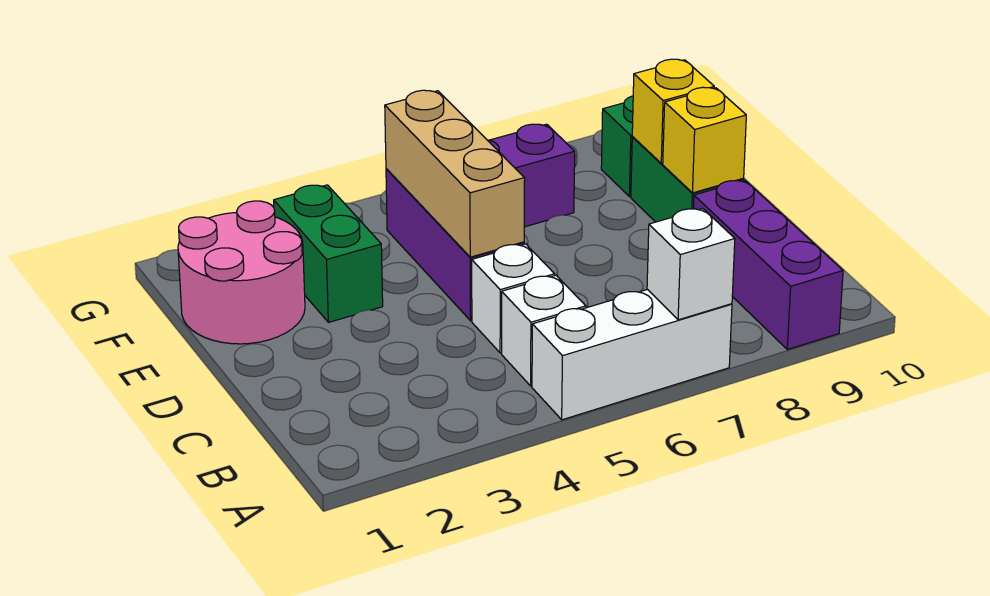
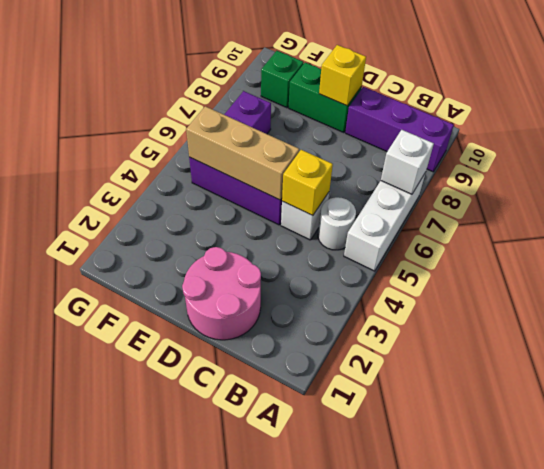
white 1x1 brick [502,275,586,386] -> white 1x1 round brick [318,197,356,250]
pink 2x2 round brick [178,201,305,344] -> pink 2x2 round brick moved to [182,247,261,340]
green 1x2 brick [274,185,383,322] -> none
yellow 1x1 brick [632,59,714,163] -> yellow 1x1 brick moved to [282,150,333,216]

